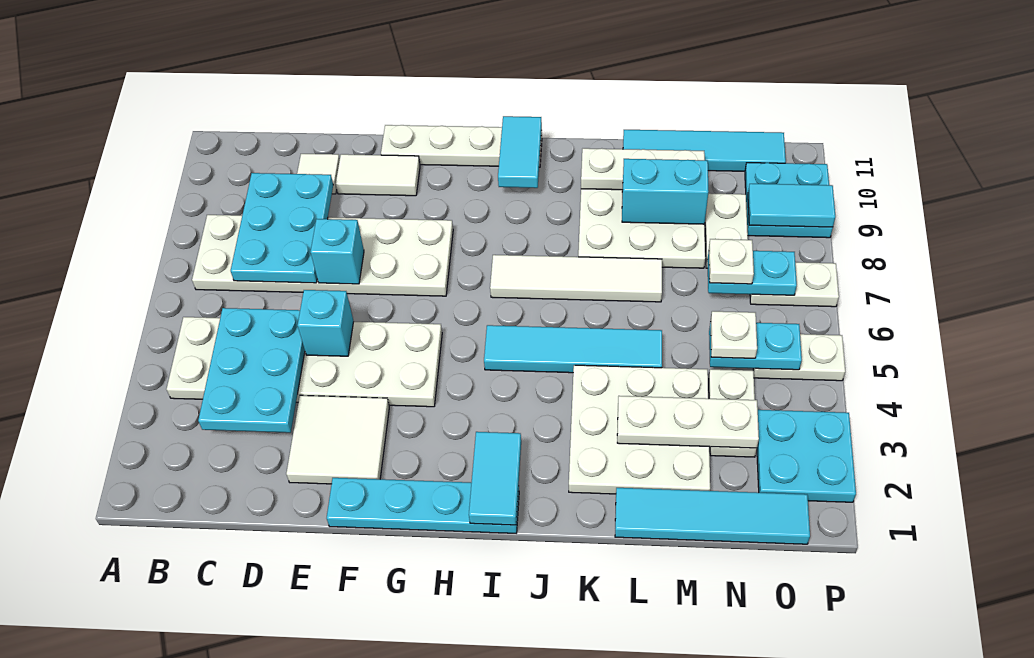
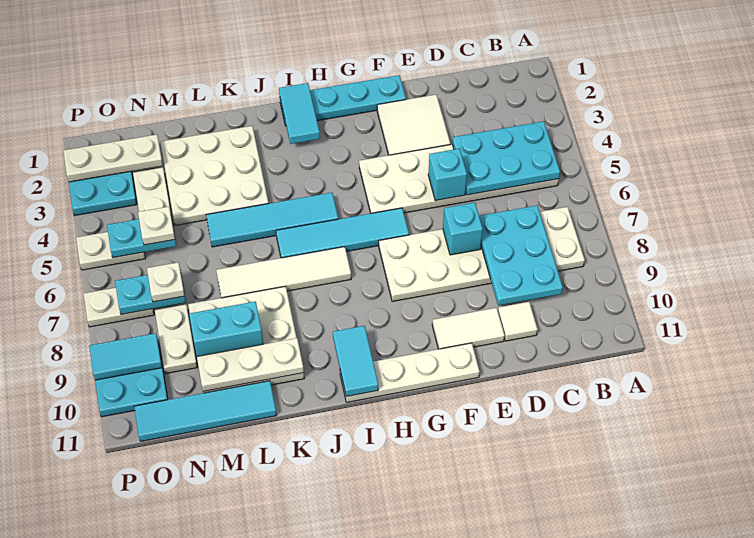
cyan 2x3 plate [198,308,305,433] -> cyan 2x3 plate turned to [452,121,560,195]
cyan 1x4 tile [615,488,810,544] -> cyan 1x4 tile moved to [276,208,409,258]
white 1x3 plate [617,396,759,448] -> white 1x3 plate moved to [63,134,163,182]

